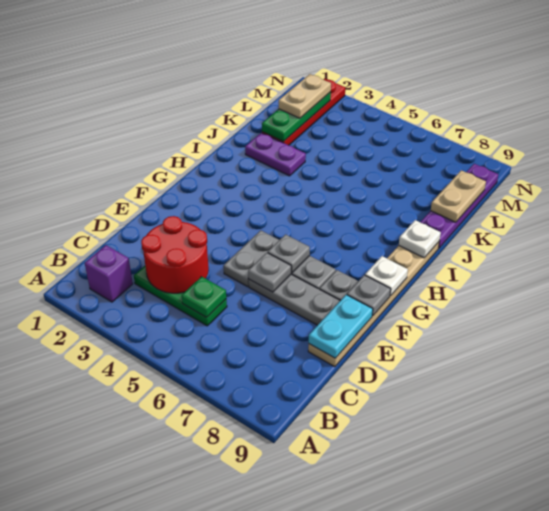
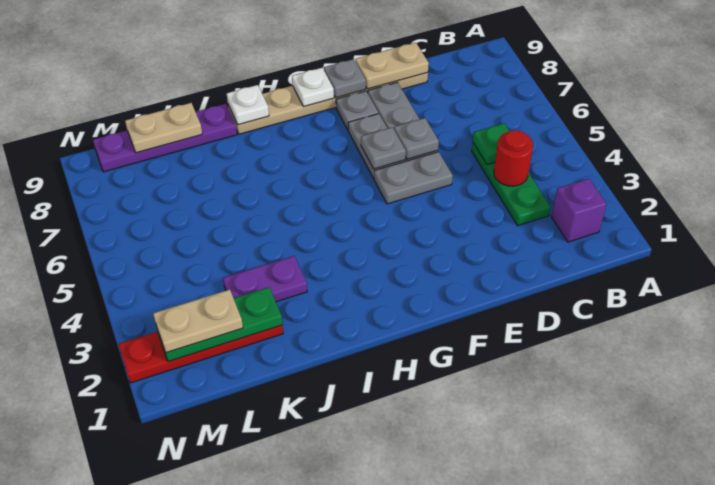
red 2x2 round brick [141,216,209,293] -> red 1x1 round brick [494,130,533,186]
cyan 1x2 plate [309,295,373,358] -> tan 1x2 plate [355,43,429,89]
purple 1x2 plate [245,133,306,176] -> purple 1x2 plate turned to [223,256,307,302]

